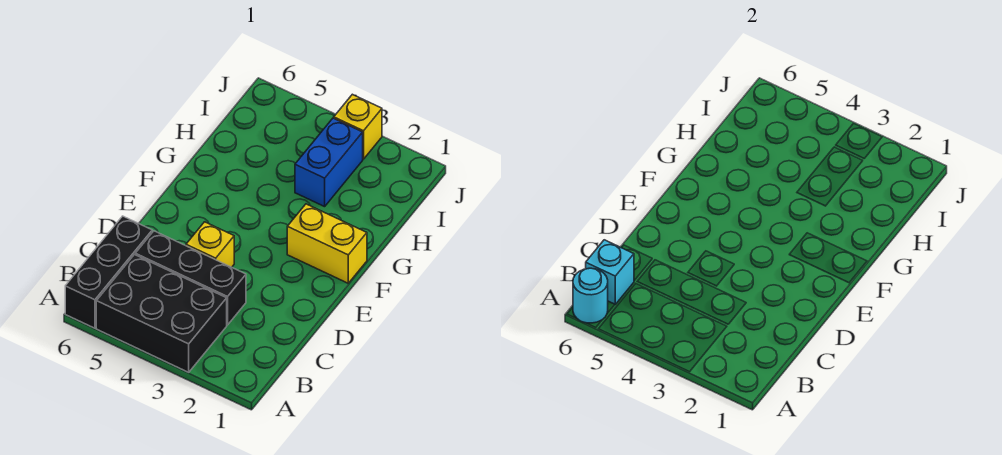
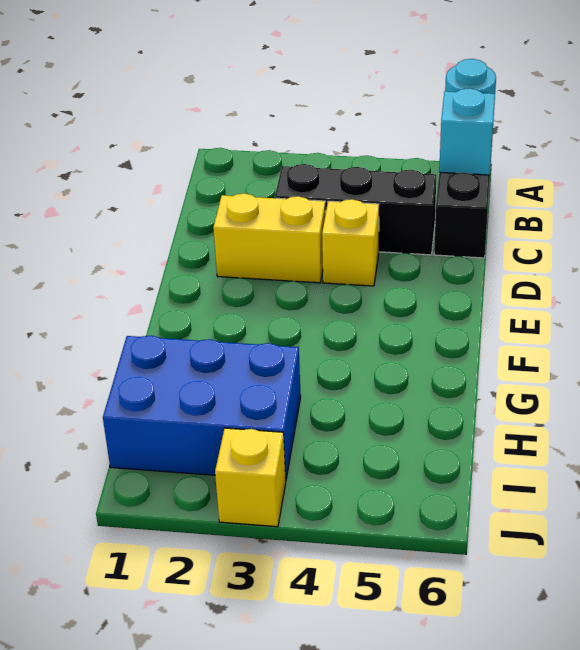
black 2x3 brick [96,255,227,372] -> none
yellow 1x2 brick [287,204,367,283] -> yellow 1x2 brick moved to [213,193,326,283]
blue 1x2 brick [295,118,363,207] -> blue 2x3 brick [103,336,301,479]

